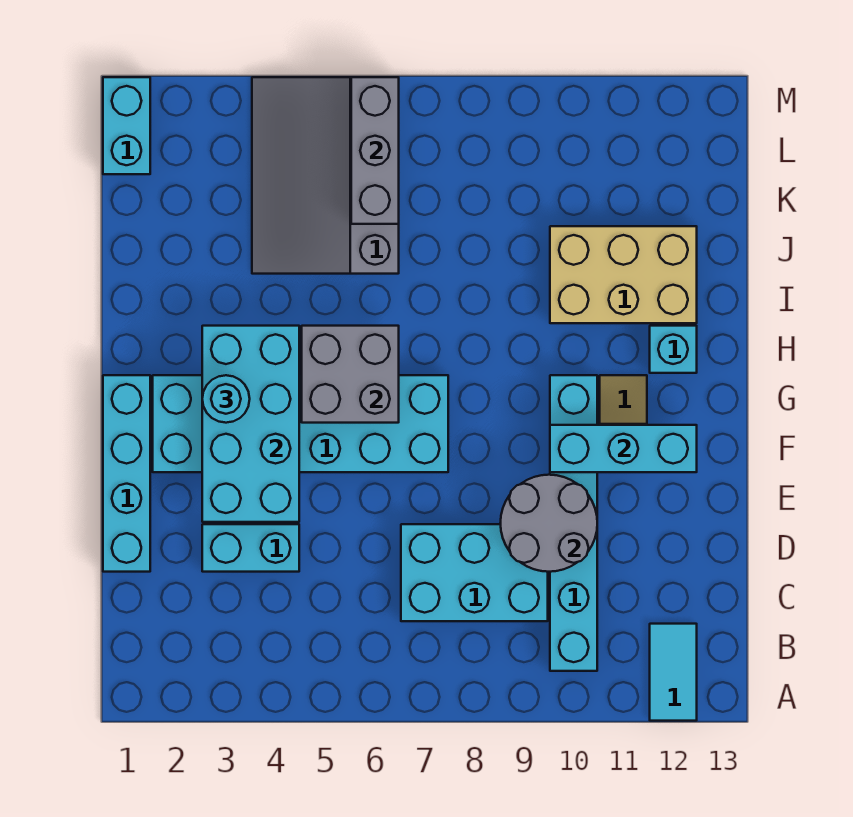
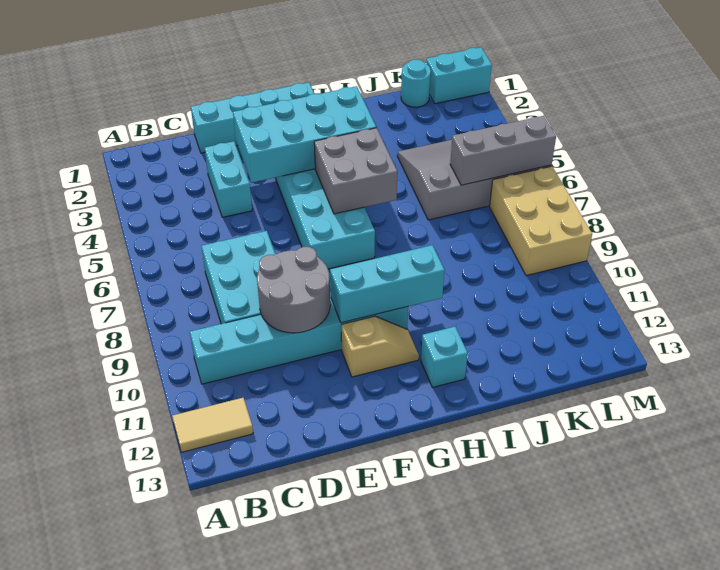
cyan 1x2 tile [650,624,697,721] -> tan 1x2 tile [172,398,253,452]
cyan 1x3 brick [550,425,697,472] -> cyan 1x3 brick turned to [330,245,444,323]
cyan 1x1 round brick [202,375,250,423] -> cyan 1x1 round brick moved to [401,60,431,107]
tan 2x3 brick [550,226,697,323] -> tan 2x3 brick moved to [490,166,592,276]

